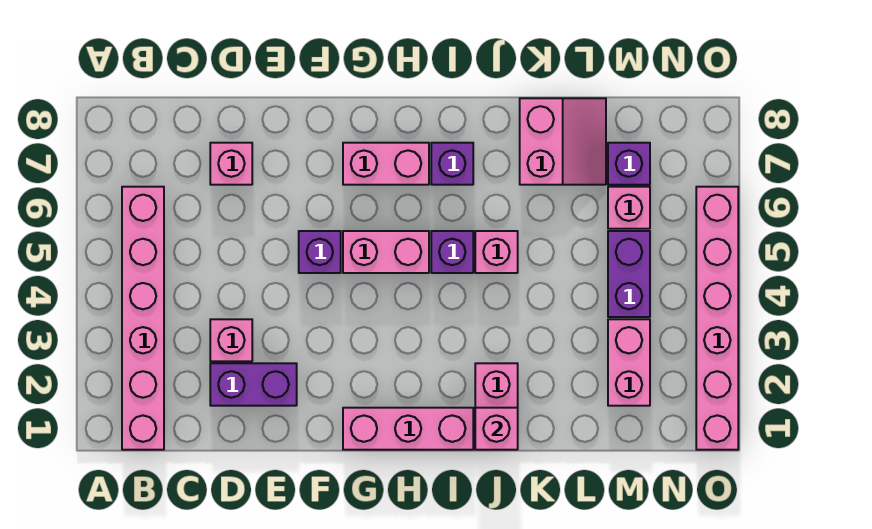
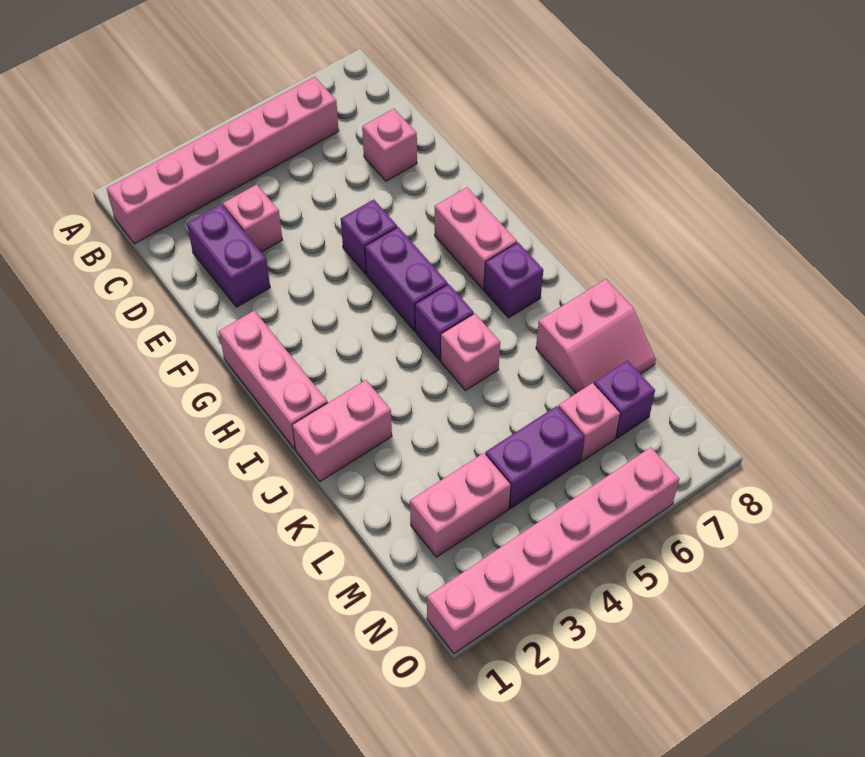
pink 1x2 brick [343,231,429,273] -> purple 1x2 brick [365,227,448,331]
pink 1x1 brick [475,408,518,450] -> none

